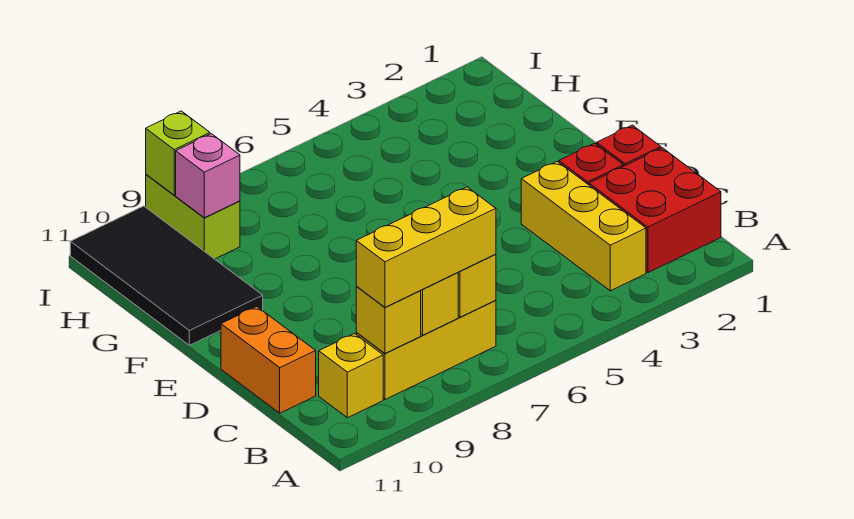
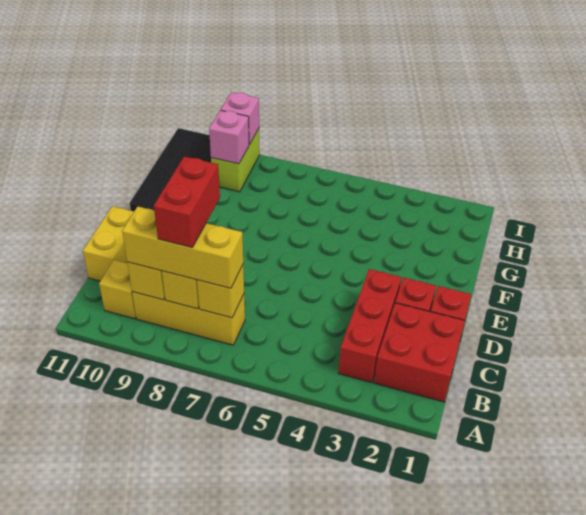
yellow 1x3 brick [521,162,646,291] -> red 1x3 brick [338,269,401,383]
none -> red 1x2 brick [154,156,220,247]
orange 1x2 brick [221,307,316,413] -> yellow 1x2 brick [83,206,134,281]
lime 1x1 brick [146,111,210,195] -> pink 1x1 brick [221,92,259,145]

